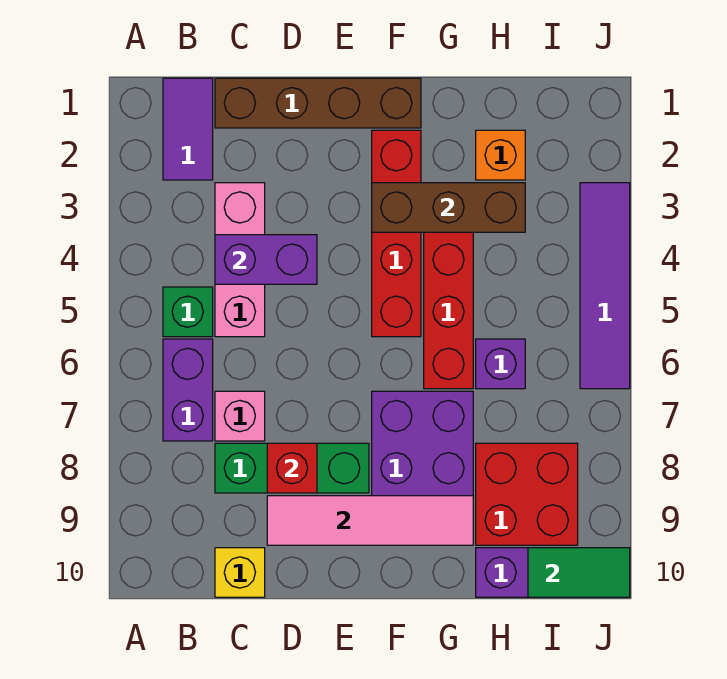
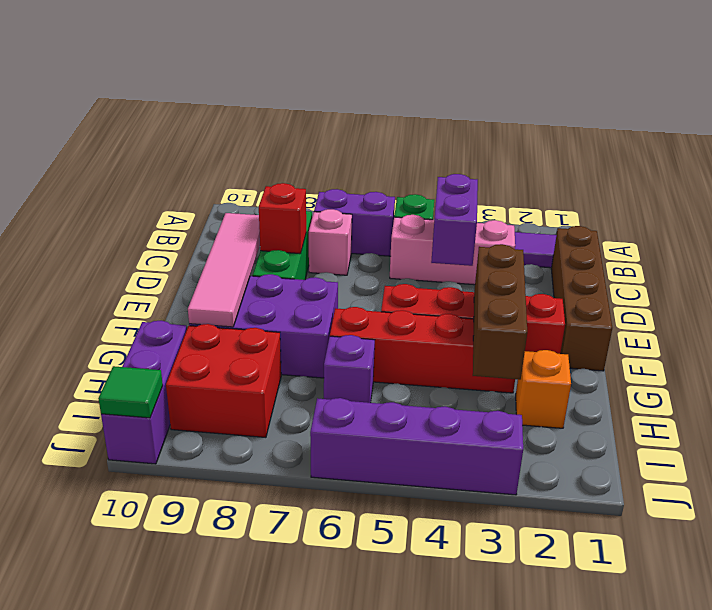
yellow 1x1 brick [215,548,265,597] -> none
green 1x2 tile [528,548,630,597] -> green 1x1 tile [98,366,163,418]
purple 1x4 tile [580,183,630,389] -> purple 1x4 brick [310,398,523,495]

